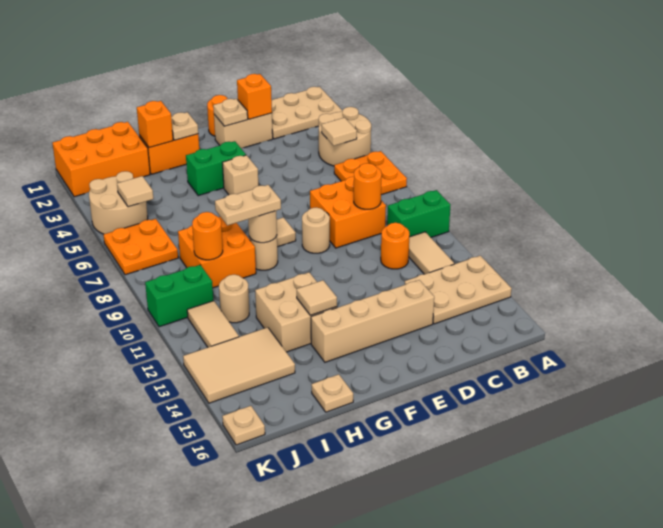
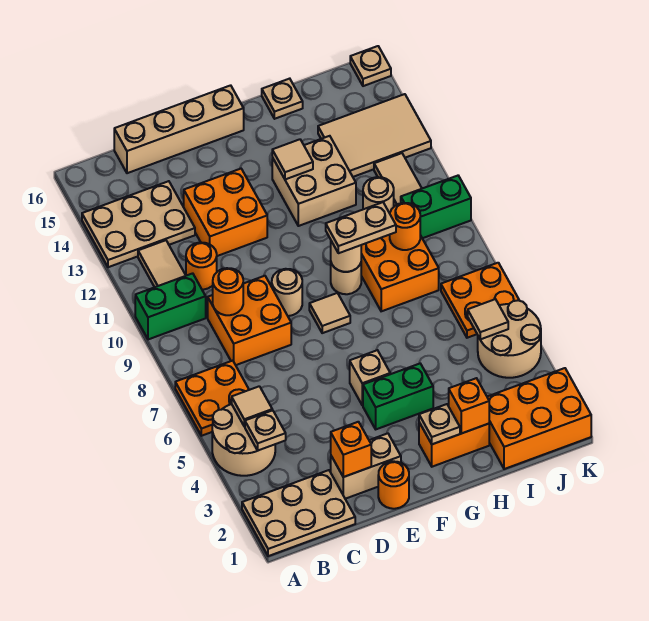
none -> orange 2x2 brick [184,169,267,256]
tan 1x4 brick [311,280,434,362] -> tan 1x4 brick moved to [114,85,244,173]
tan 1x1 plate [213,99,248,126] -> tan 1x1 plate moved to [245,410,286,450]

